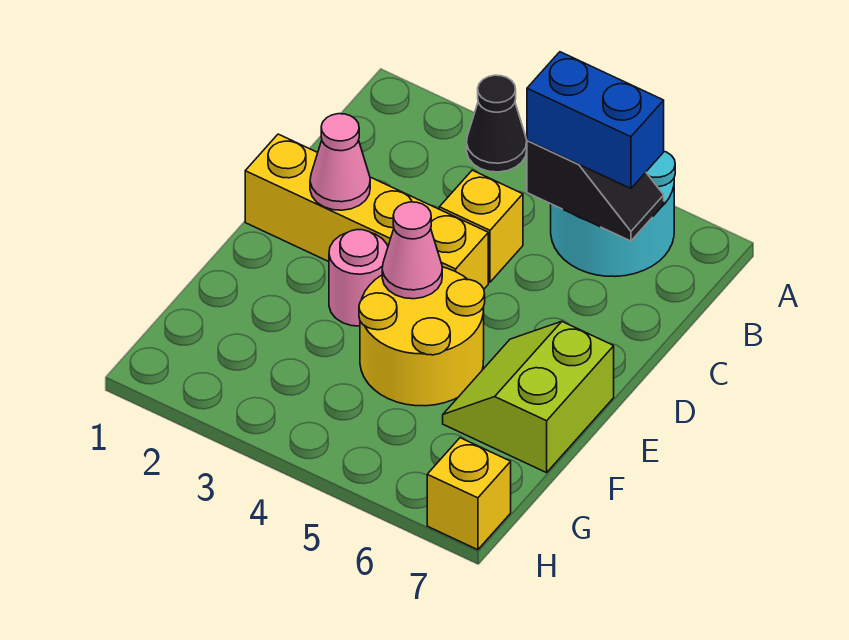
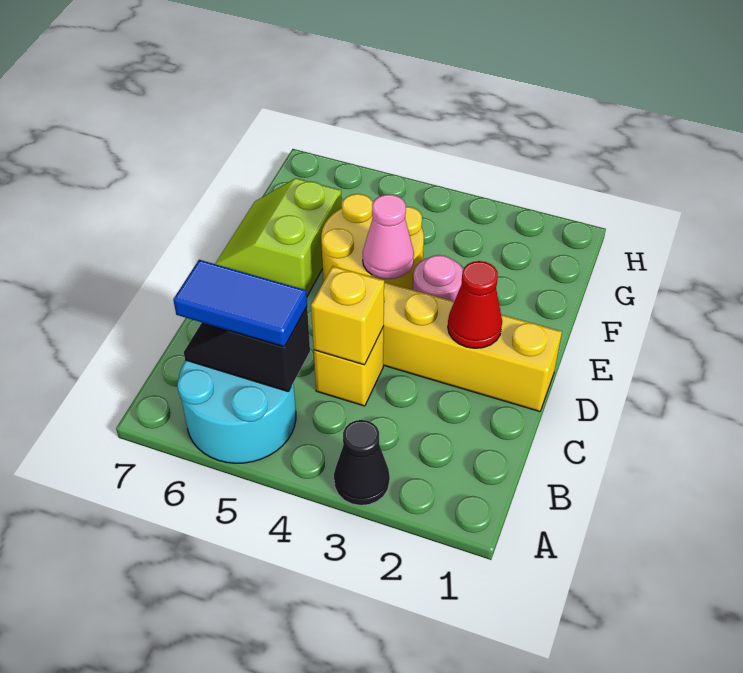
blue 1x2 brick [527,52,664,189] -> blue 1x2 tile [173,260,307,347]
pink 1x1 cone [310,114,370,210] -> red 1x1 cone [448,261,502,348]
lime 2x2 slope [443,322,614,473] -> lime 2x2 slope turned to [215,178,342,296]
yellow 1x1 brick [427,438,511,550] -> yellow 1x1 brick moved to [311,266,384,365]

